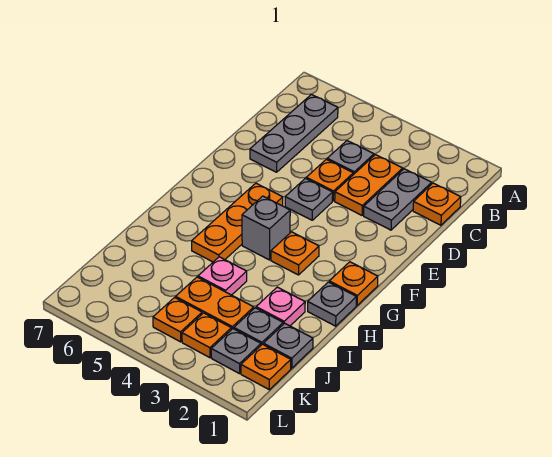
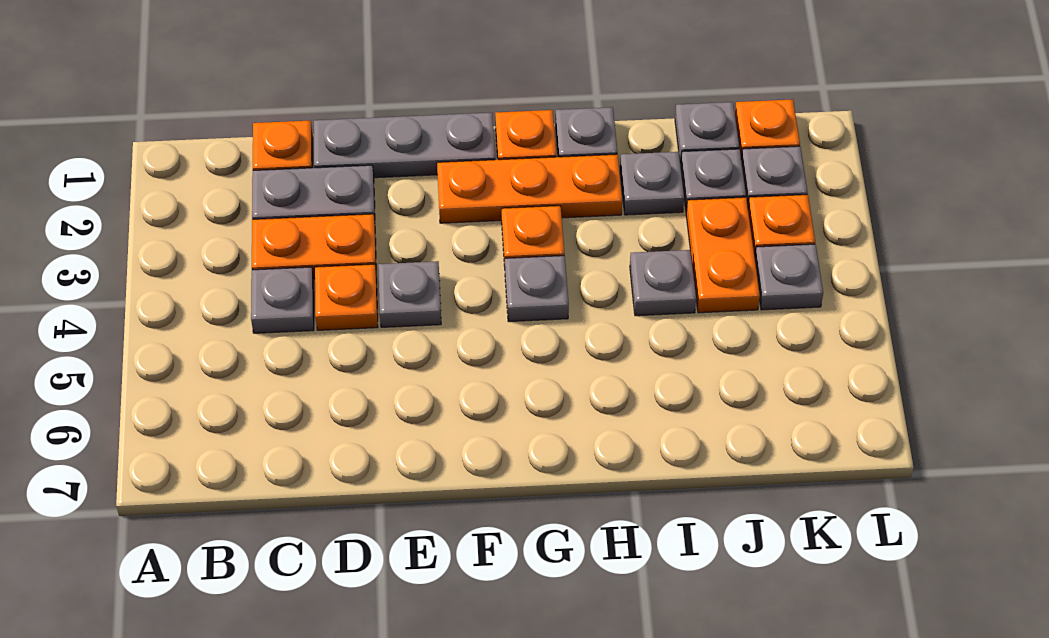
grey 1x3 plate [250,95,338,172] -> grey 1x3 plate moved to [314,113,495,178]
orange 1x3 plate [192,183,283,262] -> orange 1x3 plate moved to [437,154,622,223]
grey 1x1 brick [242,196,290,260] -> grey 1x1 plate [505,256,569,322]
pink 1x1 plate [256,287,305,326] -> grey 1x1 plate [620,152,684,215]
pink 1x1 plate [198,257,247,295] -> grey 1x1 plate [630,250,696,316]
orange 1x1 plate [153,298,202,342] -> grey 1x1 plate [755,244,823,310]

